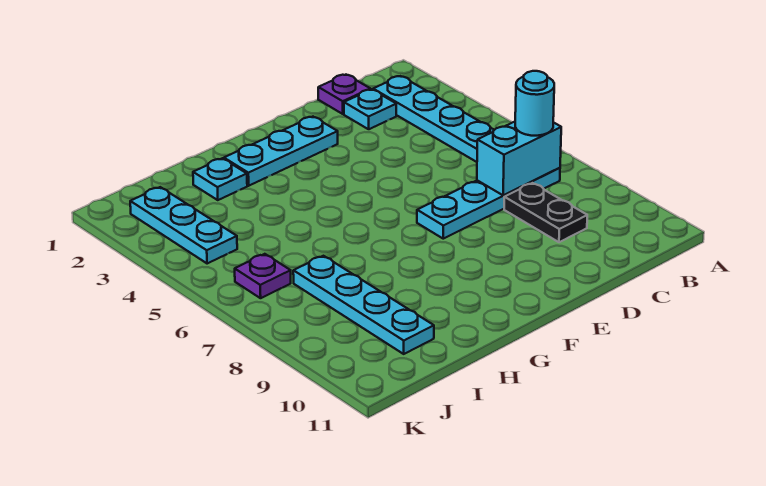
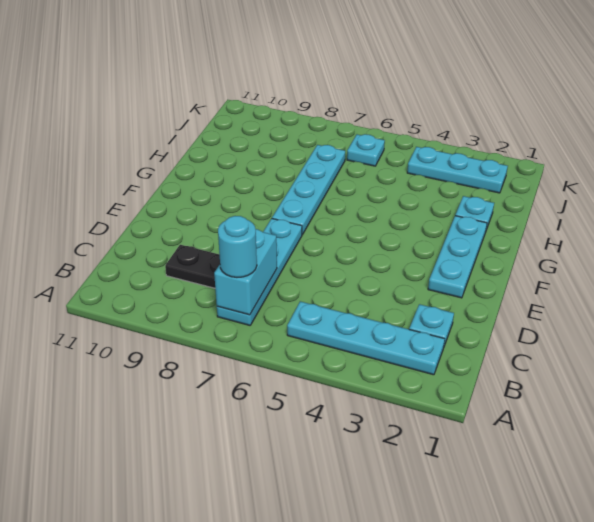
purple 1x1 plate [318,75,370,114] -> none
cyan 1x4 plate [293,256,434,354] -> cyan 1x4 plate turned to [272,145,345,235]
purple 1x1 plate [235,254,291,298] -> cyan 1x1 plate [347,134,385,166]

